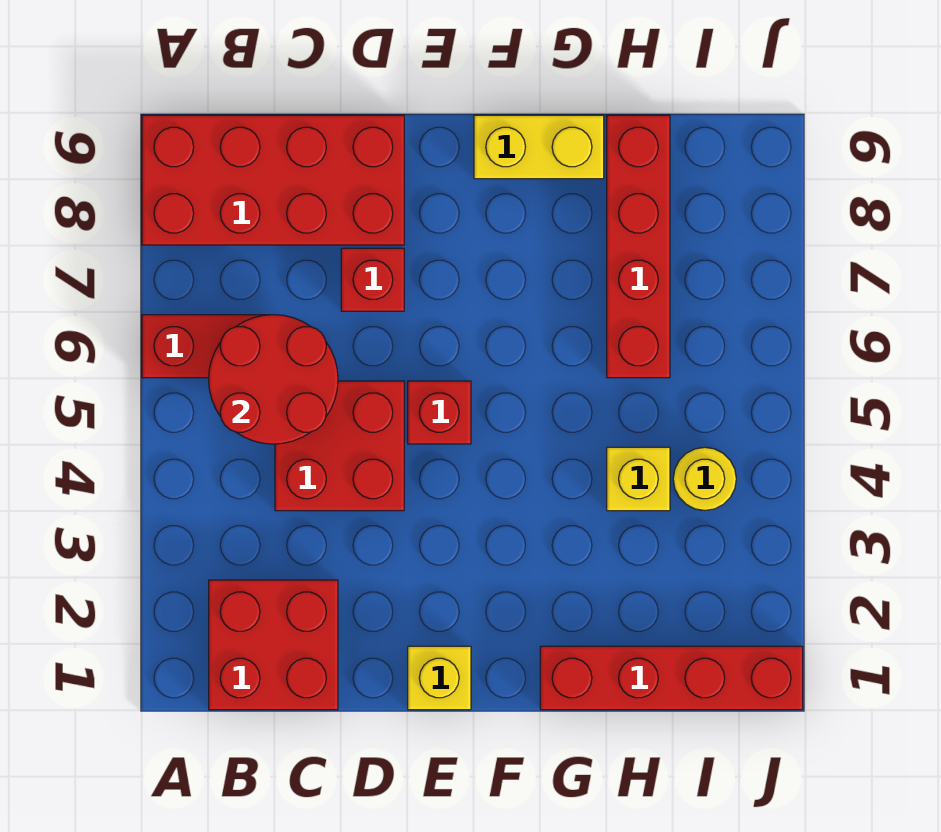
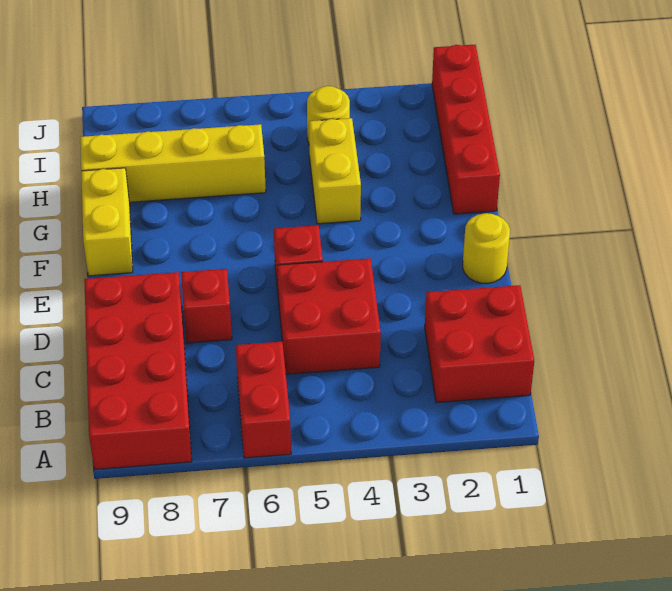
red 2x2 round brick [209,315,338,444] -> none
yellow 1x1 brick [408,646,471,710] -> yellow 1x1 round brick [463,213,510,283]
yellow 1x1 brick [607,447,670,511] -> yellow 1x2 brick [309,118,361,224]
red 1x4 brick [607,115,670,378] -> yellow 1x4 brick [80,124,266,202]

